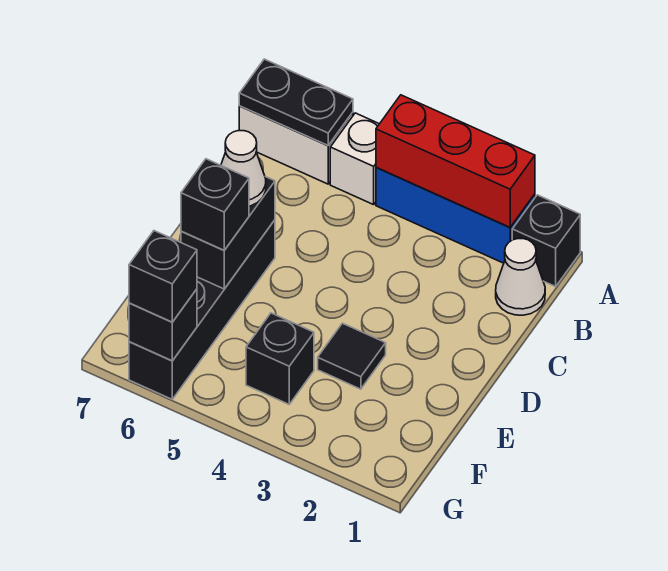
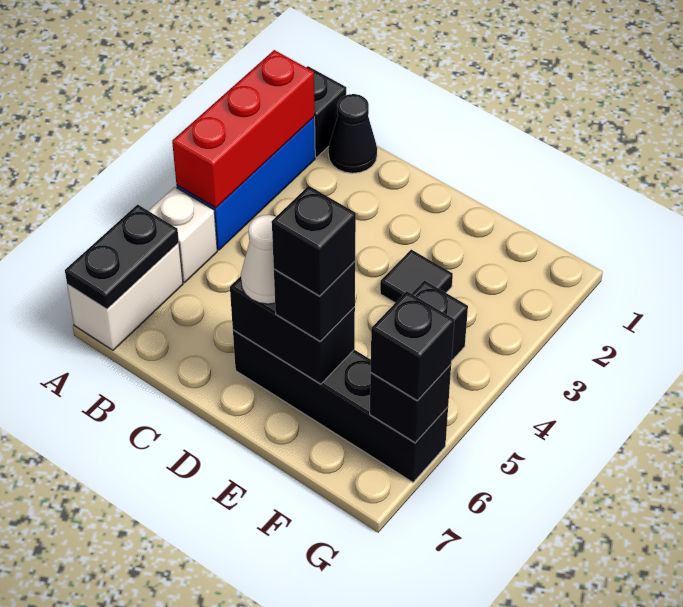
white 1x1 cone [496,239,545,315] -> black 1x1 cone [328,94,377,173]
none -> black 1x1 brick [272,186,356,296]

